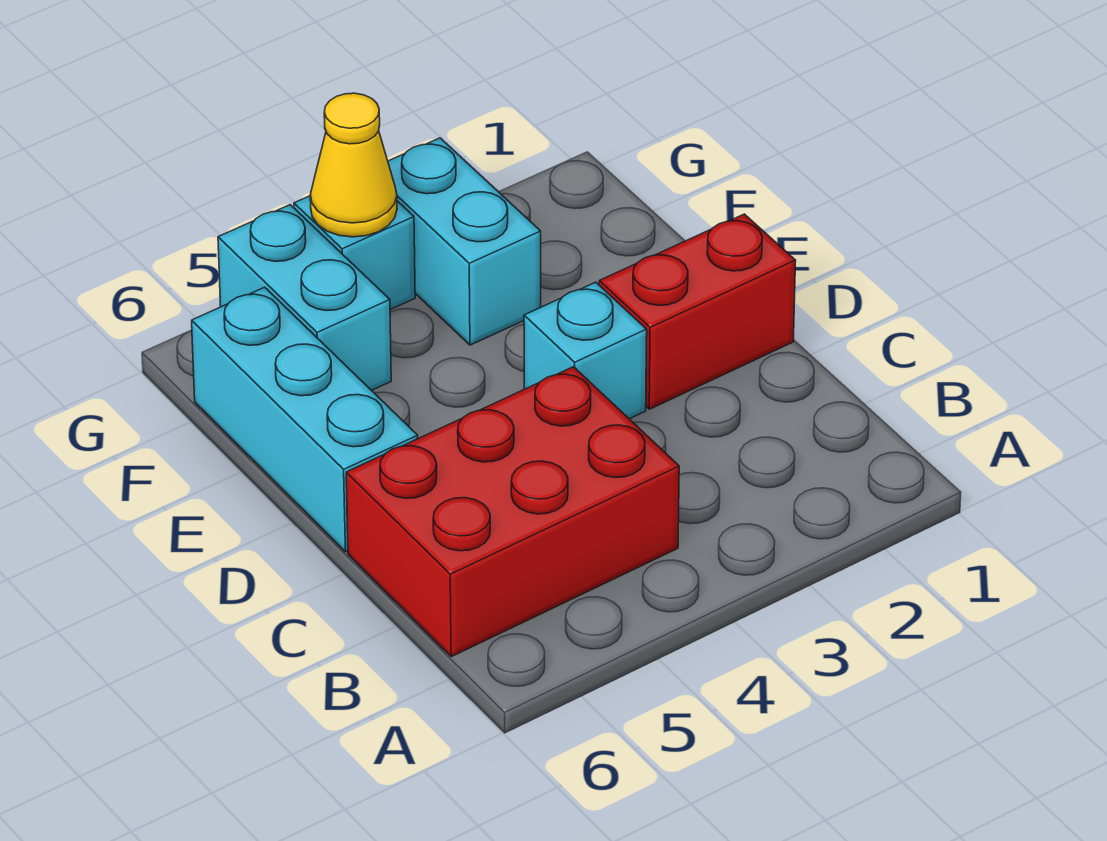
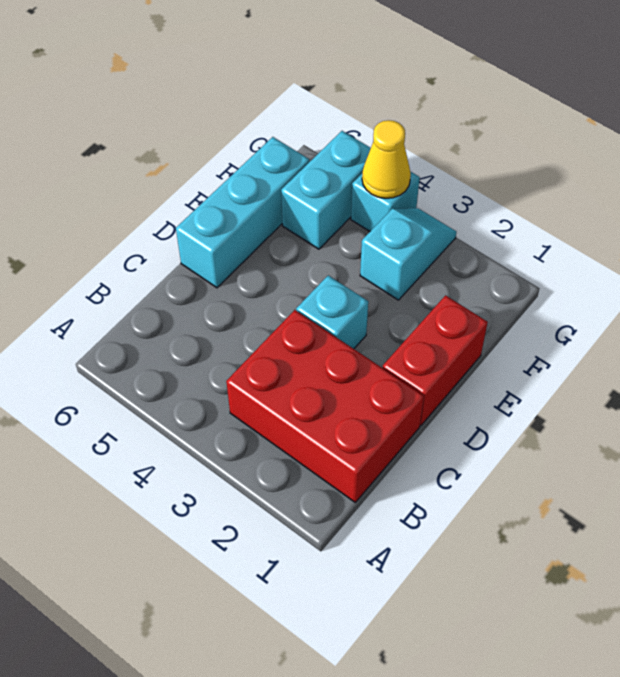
red 2x3 brick [346,367,679,657] -> red 2x3 brick moved to [226,310,424,502]
red 1x2 brick [599,214,796,409] -> red 1x2 brick turned to [383,295,488,425]
cyan 1x2 brick [388,138,541,345] -> cyan 1x2 slope [360,208,456,300]

